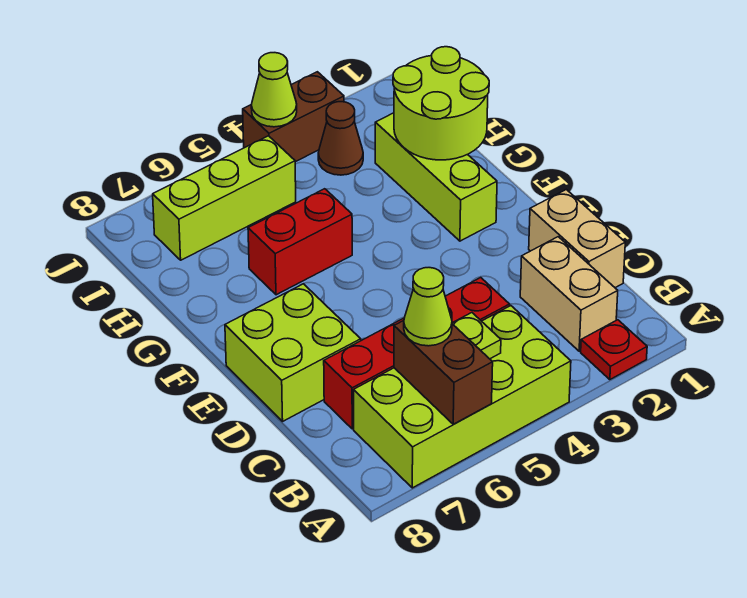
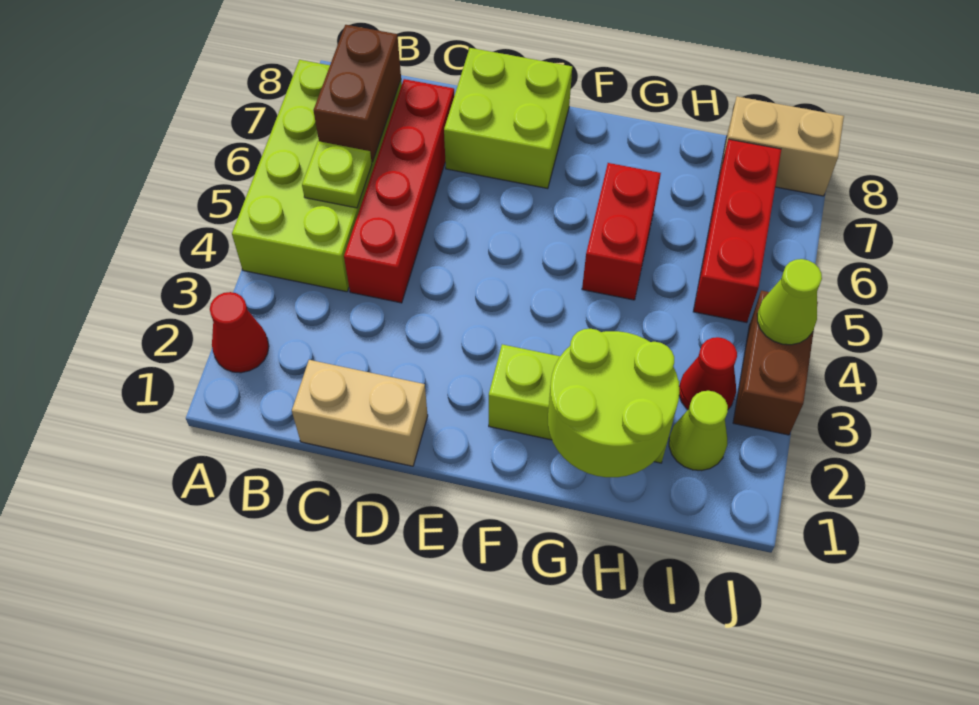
red 1x1 plate [581,320,647,380] -> red 1x1 cone [210,292,269,373]
brown 1x2 brick [394,321,493,424] -> brown 1x2 brick turned to [313,25,401,162]
tan 1x2 brick [520,237,618,351] -> tan 1x2 brick moved to [720,96,844,196]
lime 1x1 cone [404,268,452,346] -> lime 1x1 cone moved to [669,391,728,471]
brown 1x1 cone [318,102,363,175] -> red 1x1 cone [679,337,737,409]
lime 1x3 brick [153,136,296,260] -> red 1x3 brick [693,139,781,323]

